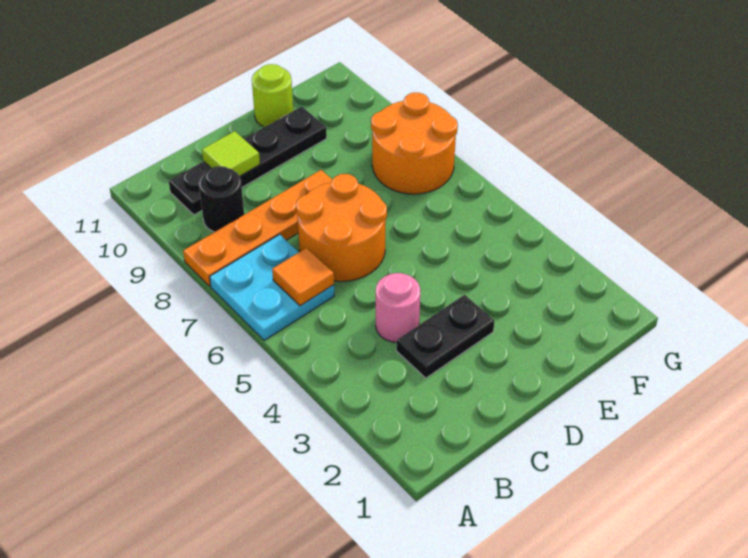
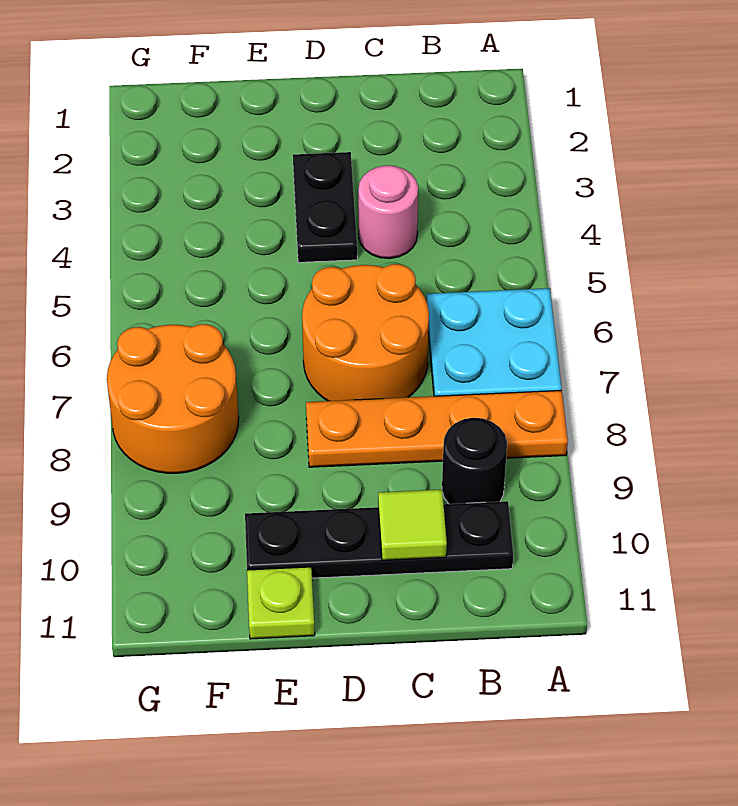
orange 1x1 tile [272,248,334,306] -> none
black 1x2 plate [396,295,494,378] -> black 1x2 plate turned to [293,152,357,262]
lime 1x1 round brick [252,64,293,127] -> lime 1x1 plate [247,567,315,639]

